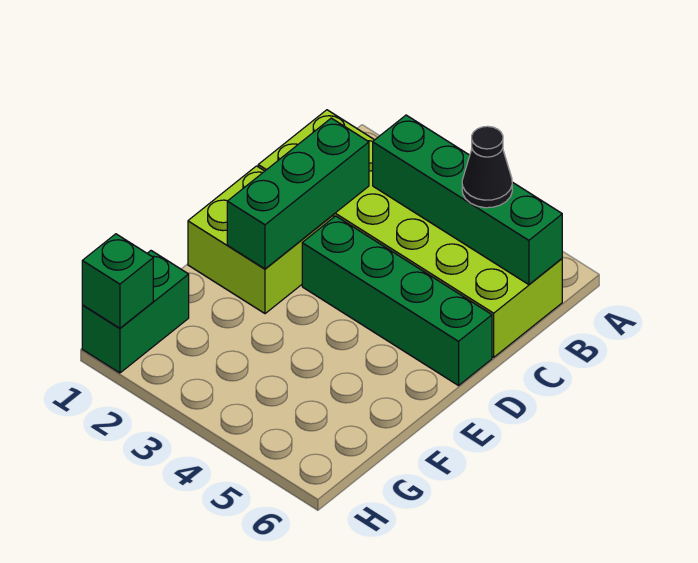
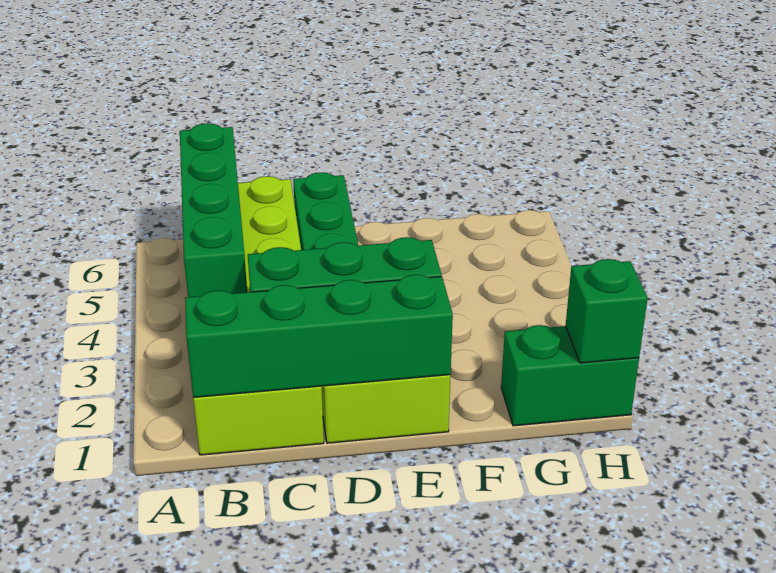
none -> green 1x4 brick [185,275,453,398]
black 1x1 cone [462,126,512,208] -> none

